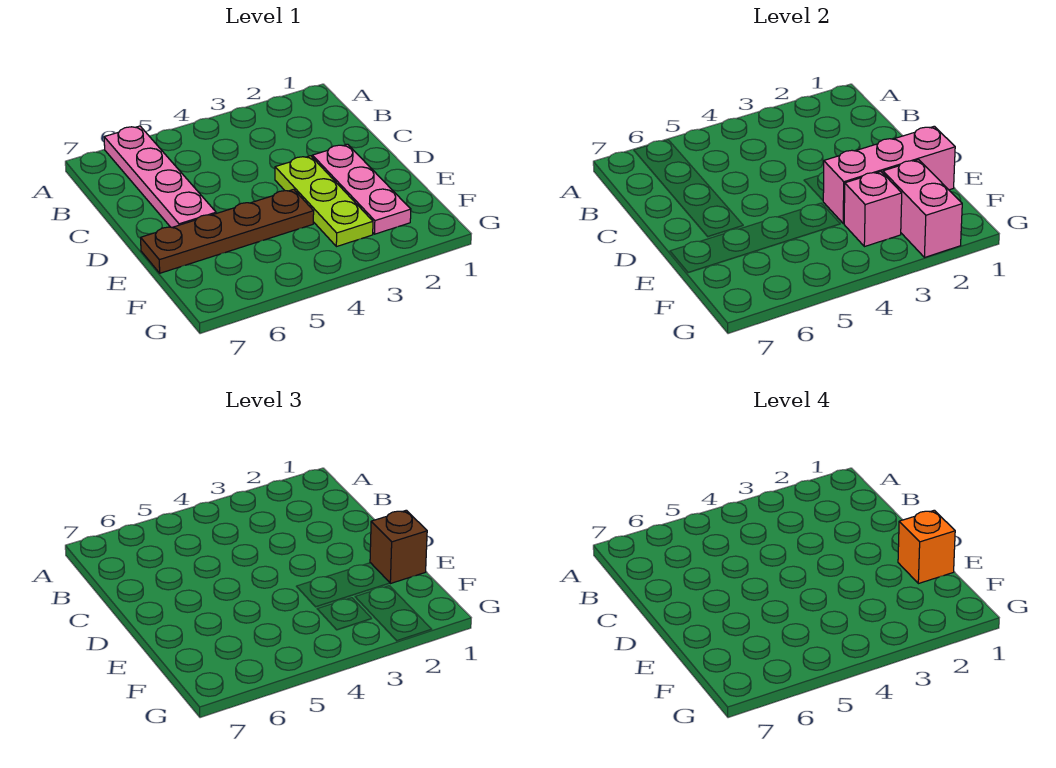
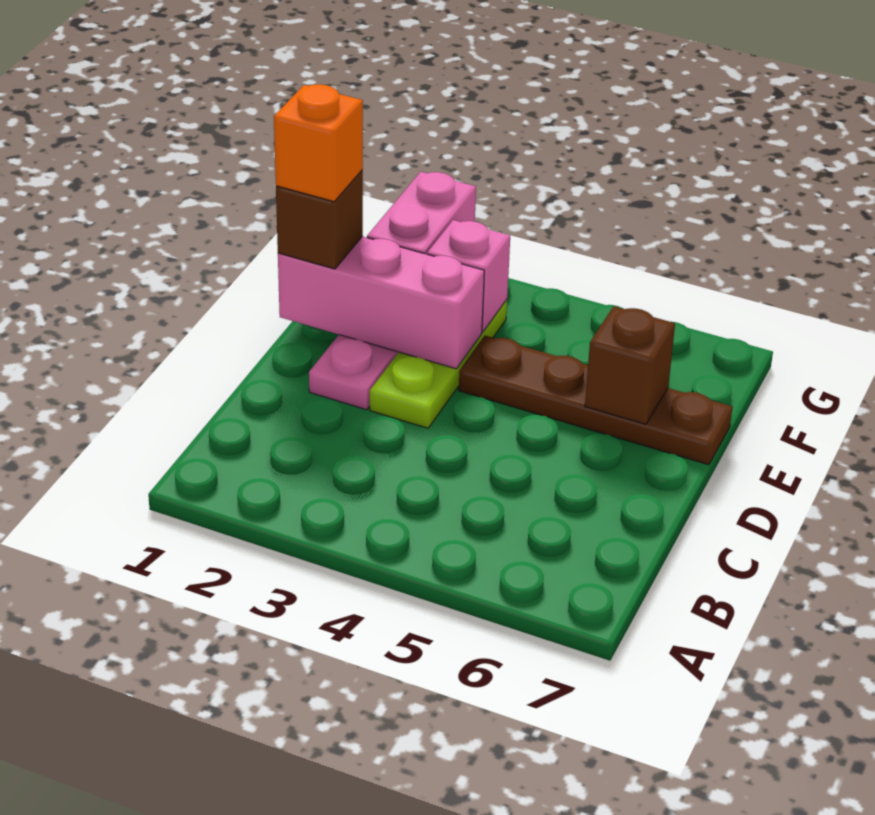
pink 1x4 plate [104,126,216,227] -> none
none -> brown 1x1 brick [585,306,675,424]

